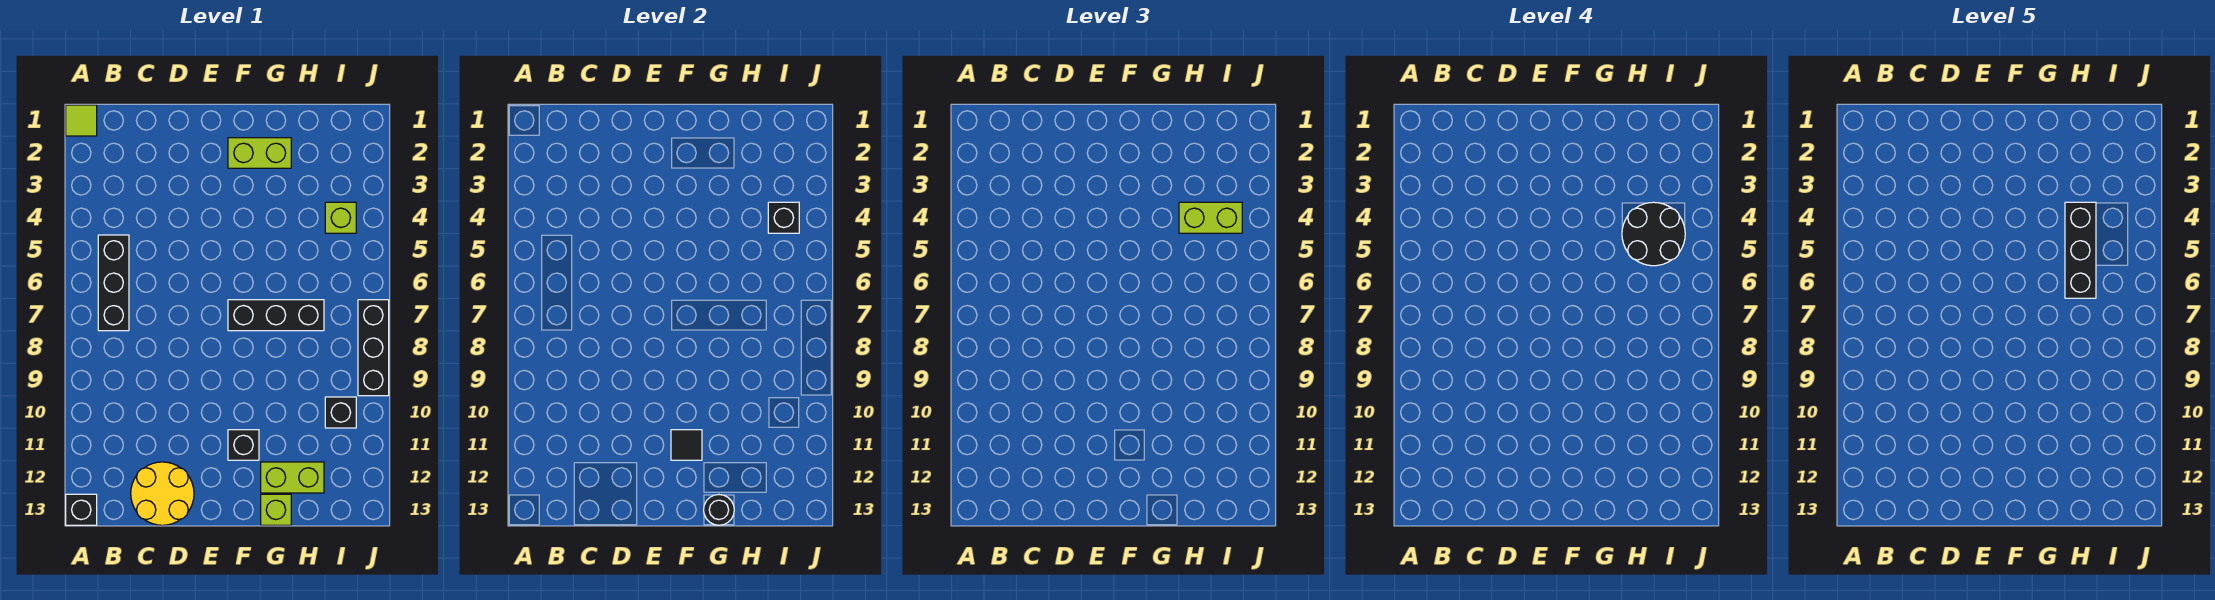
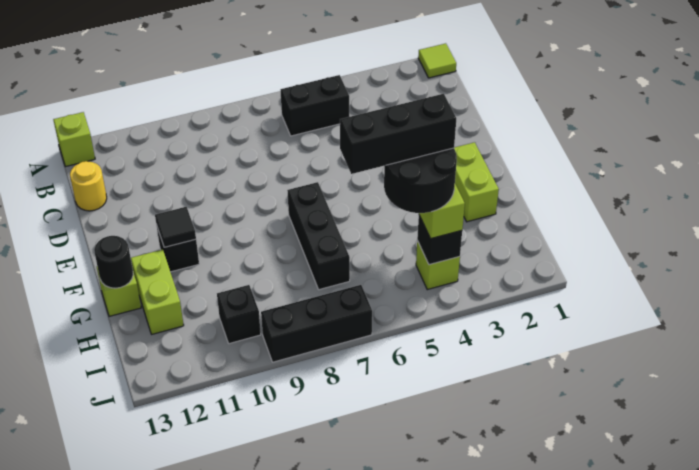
black 1x1 brick [66,494,97,525] -> lime 1x1 brick [53,112,95,167]
black 1x3 brick [98,235,129,331] -> black 1x2 brick [281,75,349,136]
yellow 2x2 round brick [131,462,194,525] -> yellow 1x1 round brick [70,161,107,211]

